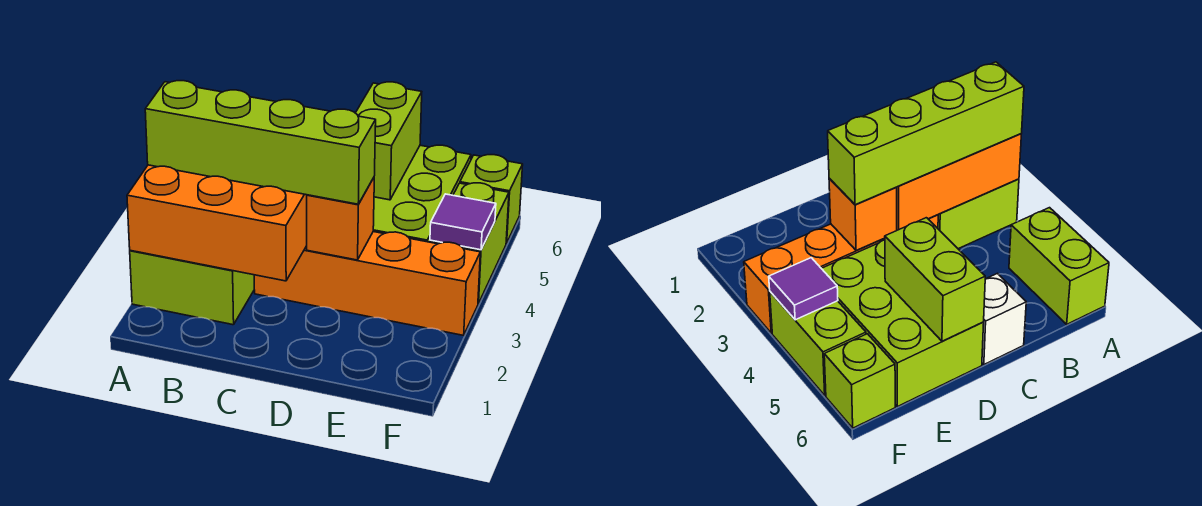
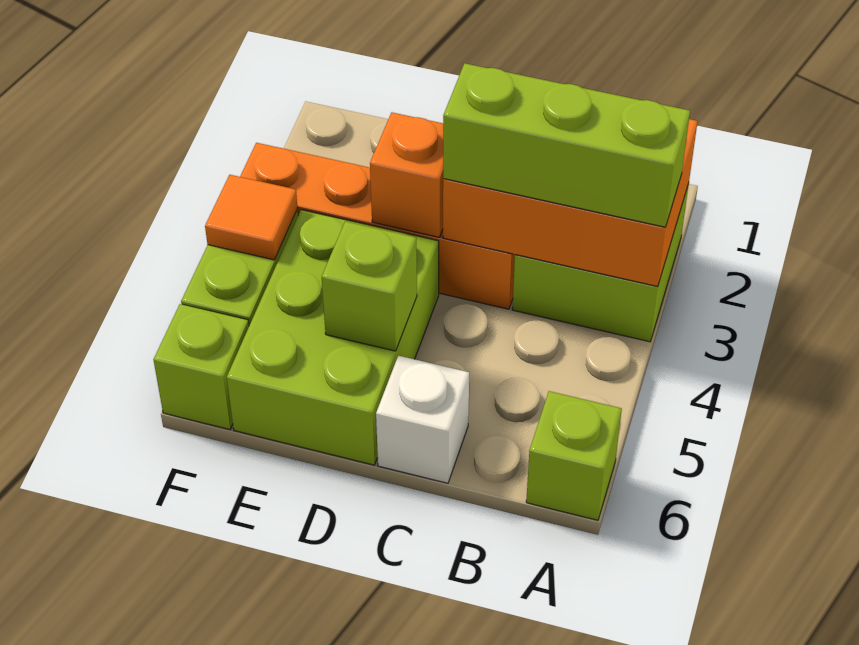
lime 1x4 brick [145,81,376,204] -> lime 1x3 brick [443,63,690,227]
lime 1x2 brick [1009,208,1109,324] -> lime 1x1 brick [526,391,622,520]
lime 1x2 brick [356,82,422,200] -> lime 1x1 brick [322,221,417,351]
purple 1x1 tile [430,194,496,250] -> orange 1x1 tile [205,175,298,260]

